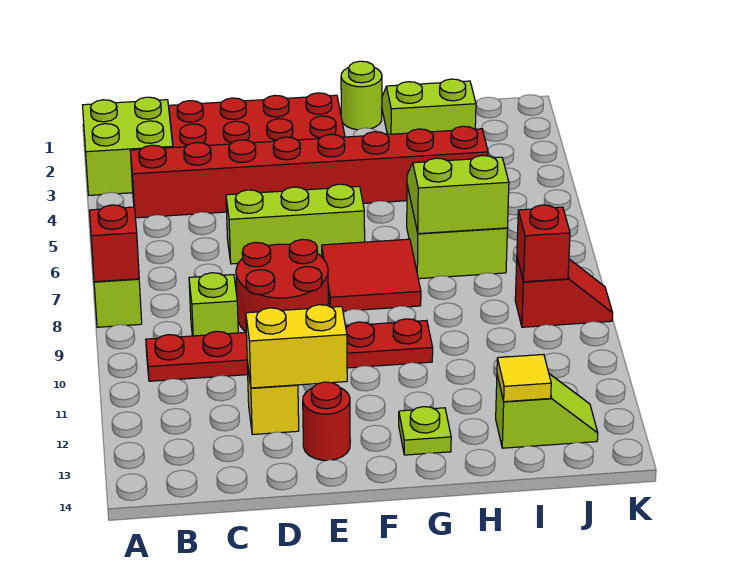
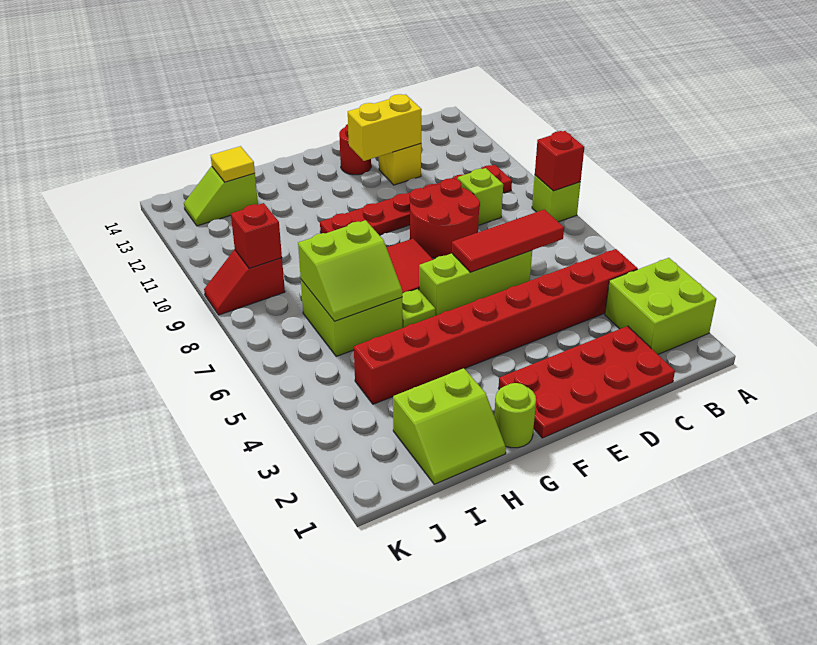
none -> red 1x3 tile [452,209,564,272]
lime 1x1 plate [399,407,451,455] -> lime 1x1 plate moved to [402,289,435,328]

